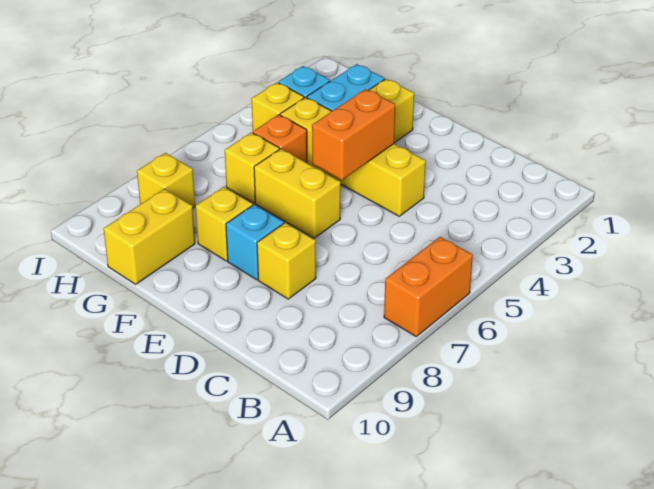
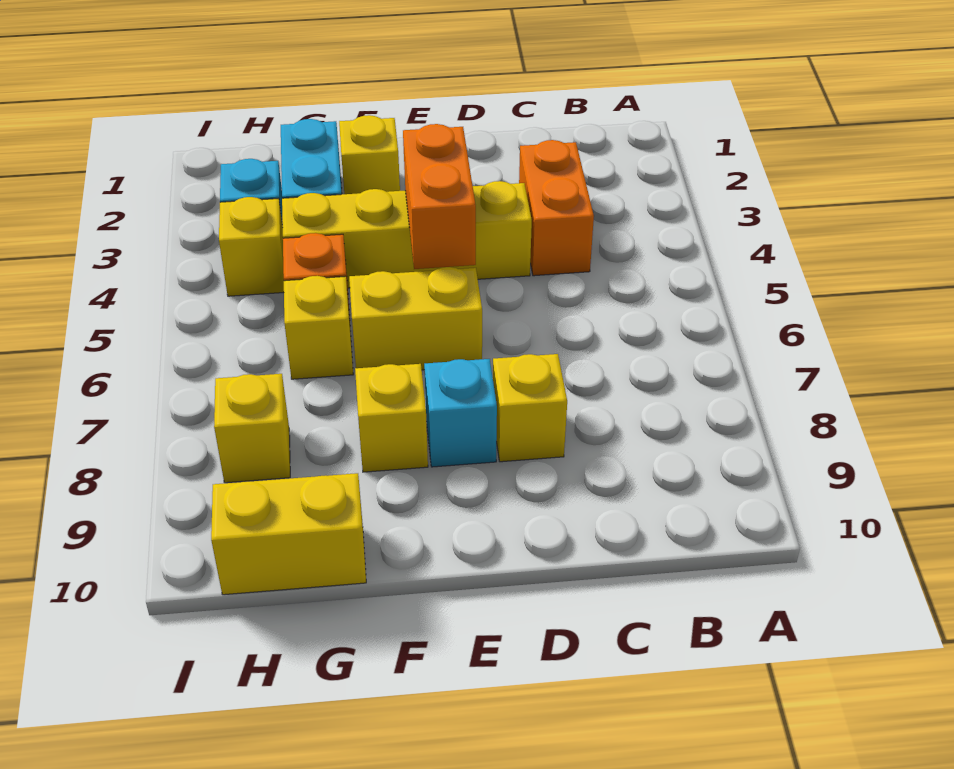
orange 1x2 brick [384,237,473,337] -> orange 1x2 brick moved to [519,140,594,276]
yellow 1x2 brick [104,189,195,284] -> yellow 1x2 brick turned to [211,473,366,595]

